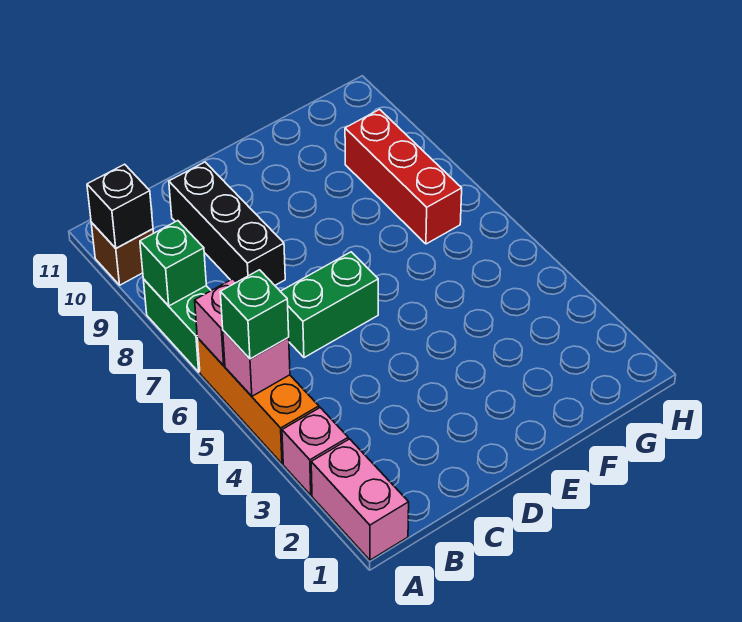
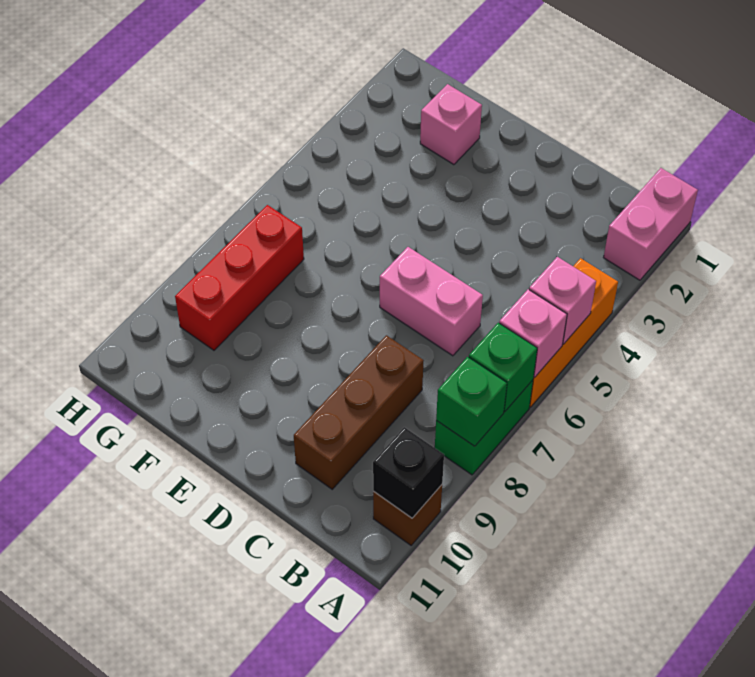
pink 1x1 brick [282,408,348,495] -> pink 1x1 brick moved to [420,84,482,165]
green 1x1 brick [220,270,289,359] -> green 1x1 brick moved to [469,323,537,411]
green 1x2 brick [280,252,378,358] -> pink 1x2 brick [380,247,483,356]
black 1x3 brick [169,162,285,285] -> brown 1x3 brick [294,335,424,489]

